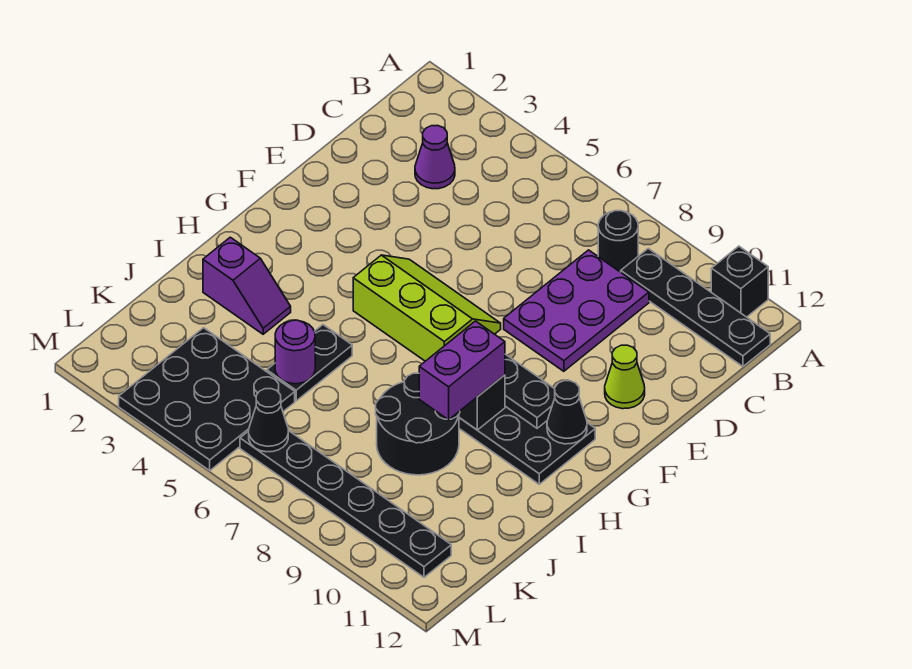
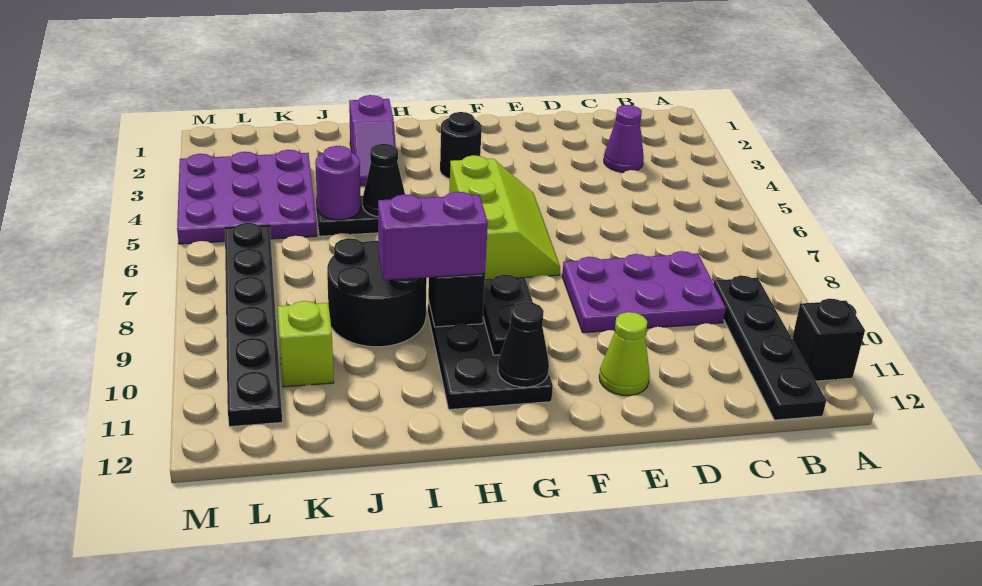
black 1x1 round brick [598,211,638,272] -> black 1x1 round brick moved to [440,112,482,179]
black 3x3 plate [119,328,295,471] -> purple 3x3 plate [177,150,317,244]
none -> lime 1x1 brick [278,301,334,387]
black 1x1 cone [249,389,288,452] -> black 1x1 cone moved to [363,144,405,217]

